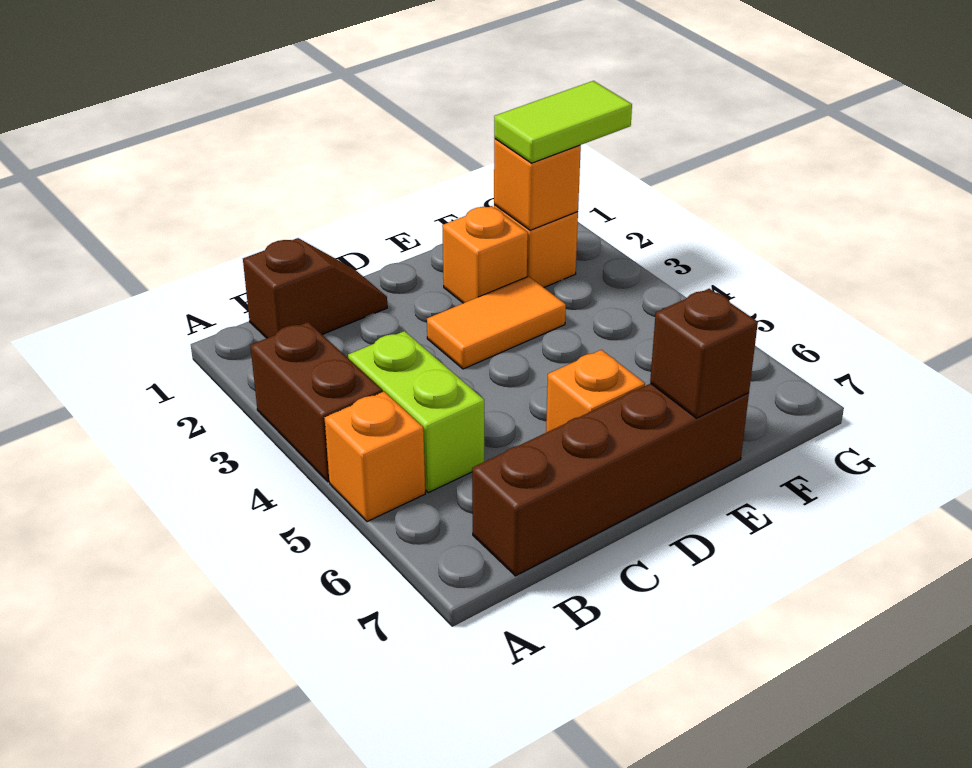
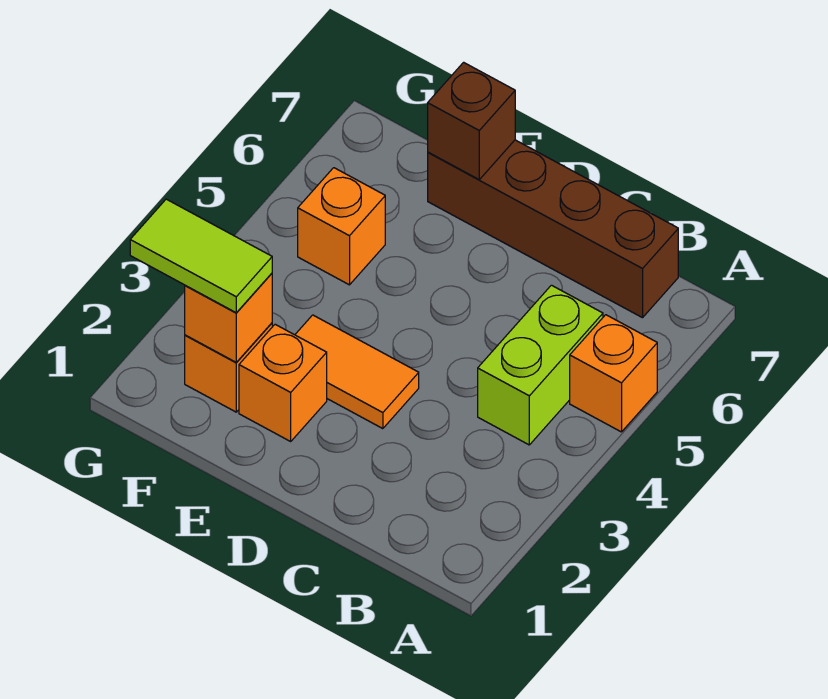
brown 1x2 brick [250,322,382,482] -> none
brown 1x2 slope [243,238,387,338] -> none
orange 1x1 brick [546,350,645,433] -> orange 1x1 brick moved to [298,168,385,285]

